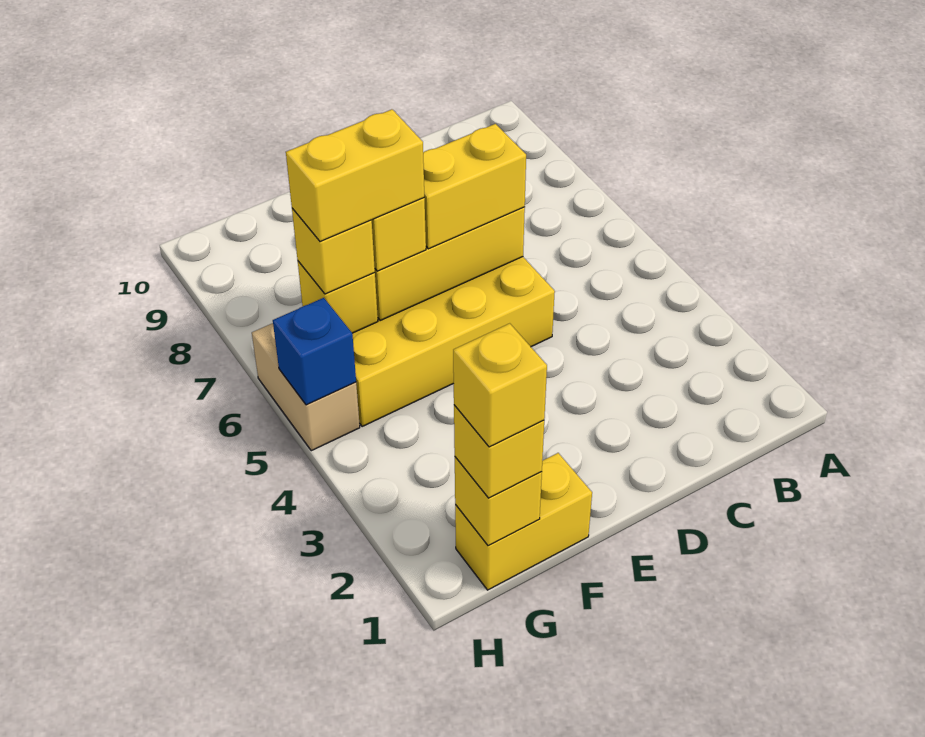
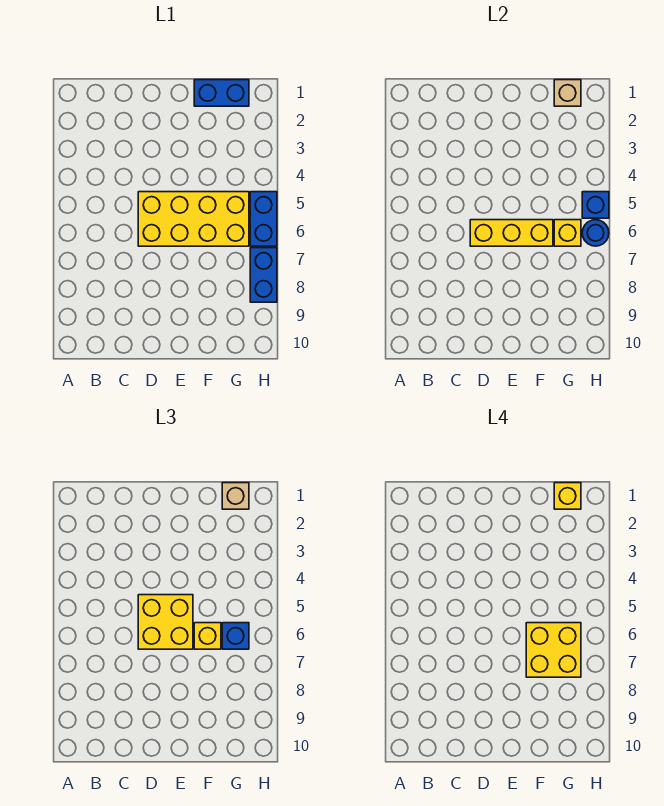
yellow 1x2 brick [423,124,526,249] -> yellow 2x2 brick [138,595,193,649]
yellow 1x2 brick [455,453,592,590] -> blue 1x2 brick [194,80,249,106]
yellow 1x2 brick [286,109,424,242] -> yellow 2x2 brick [526,623,581,677]
yellow 1x1 brick [455,457,542,546] -> tan 1x1 brick [554,80,581,106]
yellow 1x1 brick [454,405,544,498] -> tan 1x1 brick [222,483,249,509]
yellow 1x1 brick [292,208,375,294] -> blue 1x1 brick [222,623,249,649]
tan 1x2 brick [252,323,360,451] -> blue 1x2 brick [250,192,277,246]
none -> blue 1x1 round brick [582,220,609,246]
none -> blue 1x2 brick [250,248,277,302]

